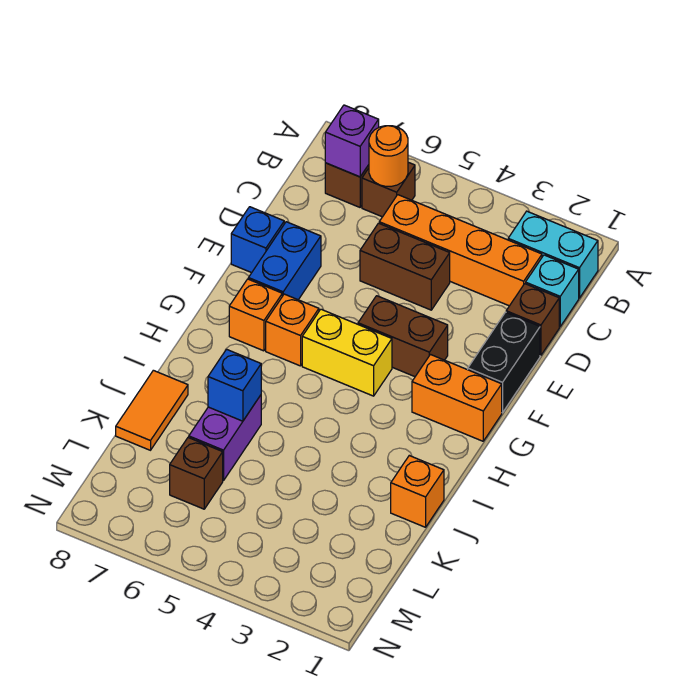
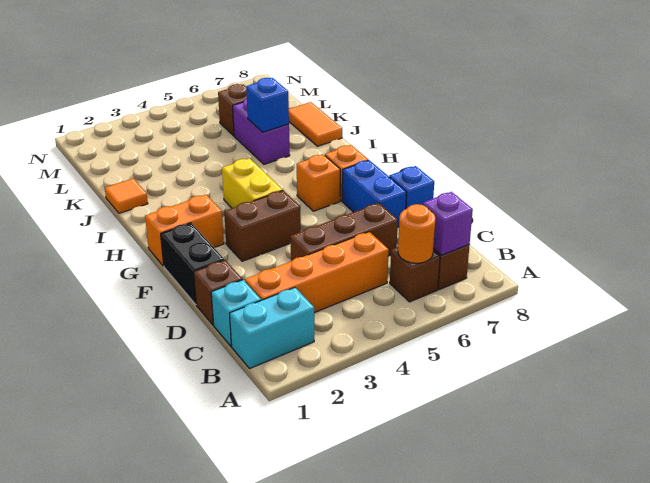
brown 1x2 brick [360,223,450,310] -> brown 1x3 brick [290,203,398,261]
yellow 1x2 brick [302,309,392,396] -> yellow 1x2 brick turned to [222,158,283,208]
orange 1x1 brick [391,456,444,527] -> orange 1x1 tile [105,179,148,213]

